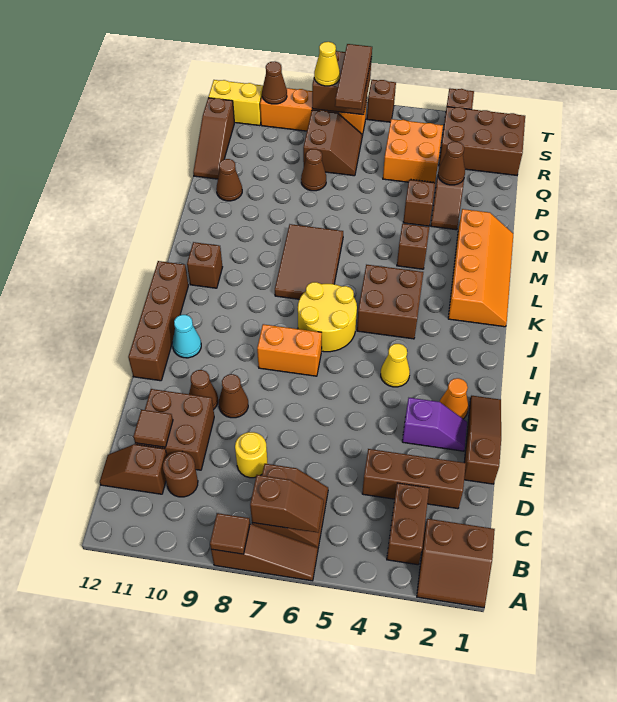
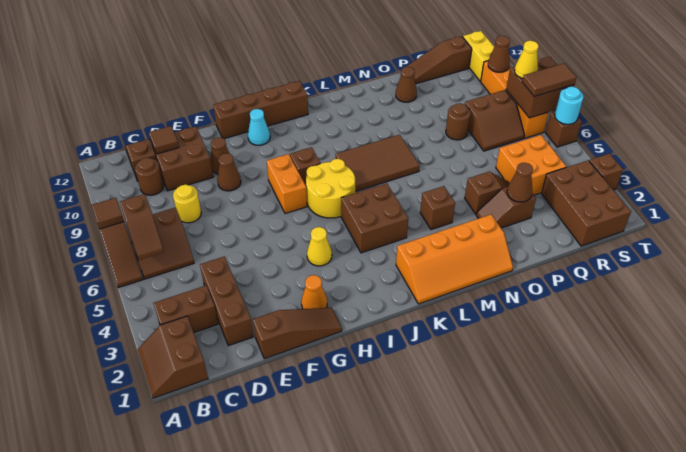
purple 1x2 slope [402,398,467,451] -> none
brown 1x1 brick [187,242,222,288] -> brown 1x1 brick moved to [290,147,320,185]
brown 1x1 cone [301,149,326,191] -> brown 1x1 round brick [446,104,471,140]
brown 1x3 tile [335,44,372,110] -> brown 1x2 tile [522,63,577,97]
none -> cyan 1x1 round brick [555,87,583,124]

